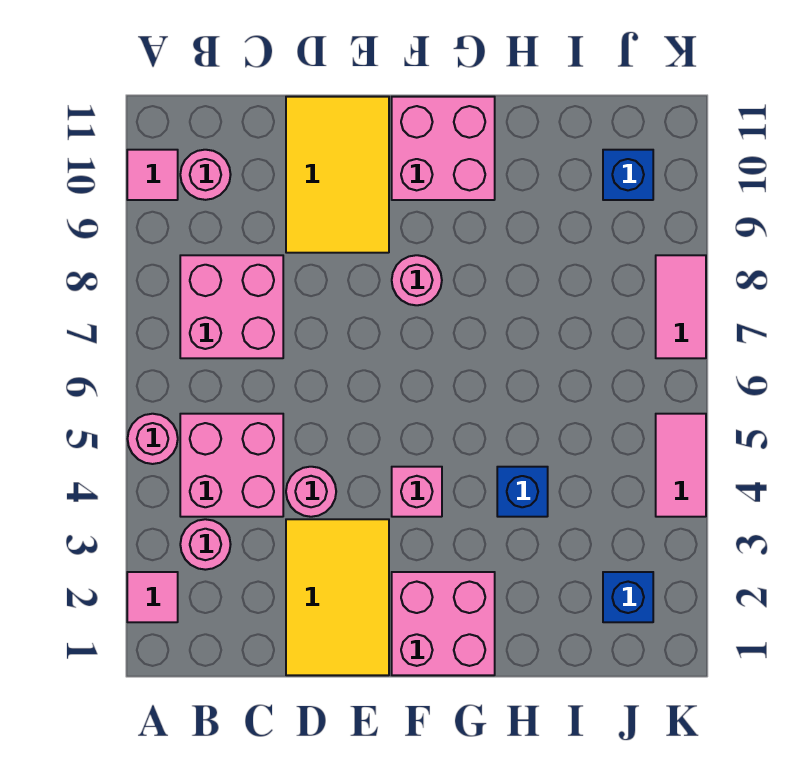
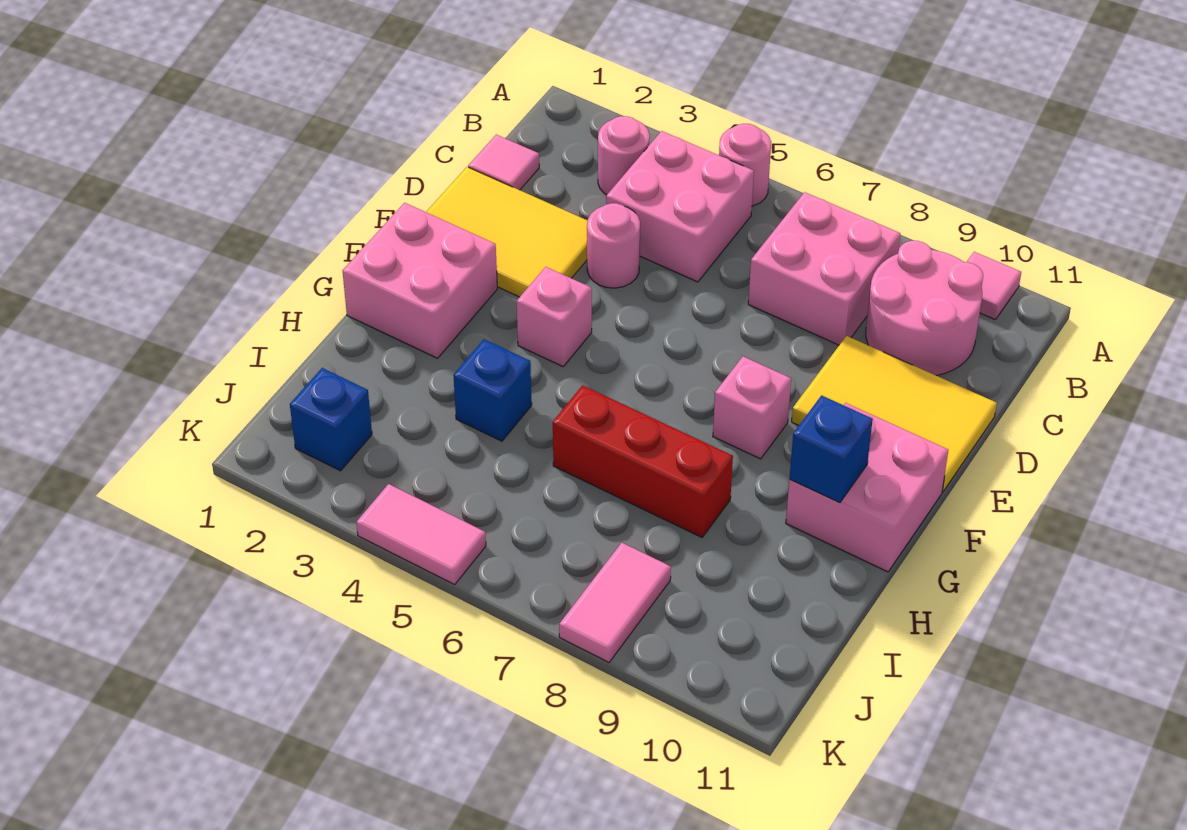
pink 1x1 tile [127,572,178,622] -> pink 1x1 tile moved to [468,135,539,190]
pink 1x1 round brick [180,150,231,200] -> pink 2x2 round brick [866,241,983,375]
pink 1x1 round brick [392,255,442,305] -> pink 1x1 brick [713,356,791,459]
none -> red 1x3 brick [553,385,733,537]
blue 1x1 brick [603,150,653,200] -> blue 1x1 brick moved to [789,395,873,502]
pink 1x2 tile [656,255,706,358] -> pink 1x2 tile turned to [559,543,671,662]

